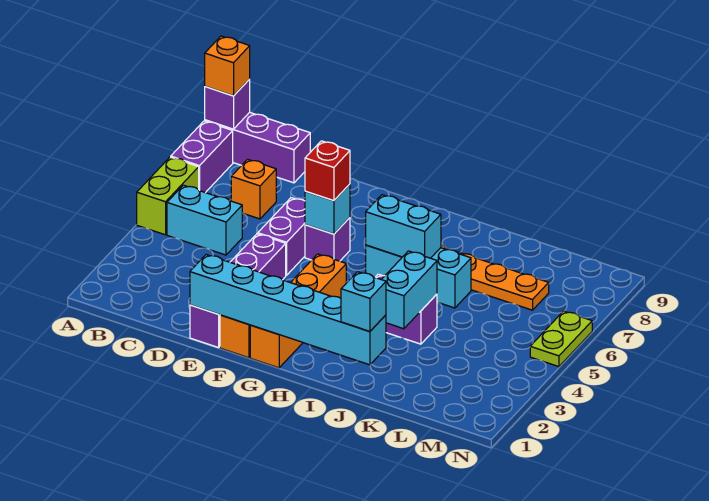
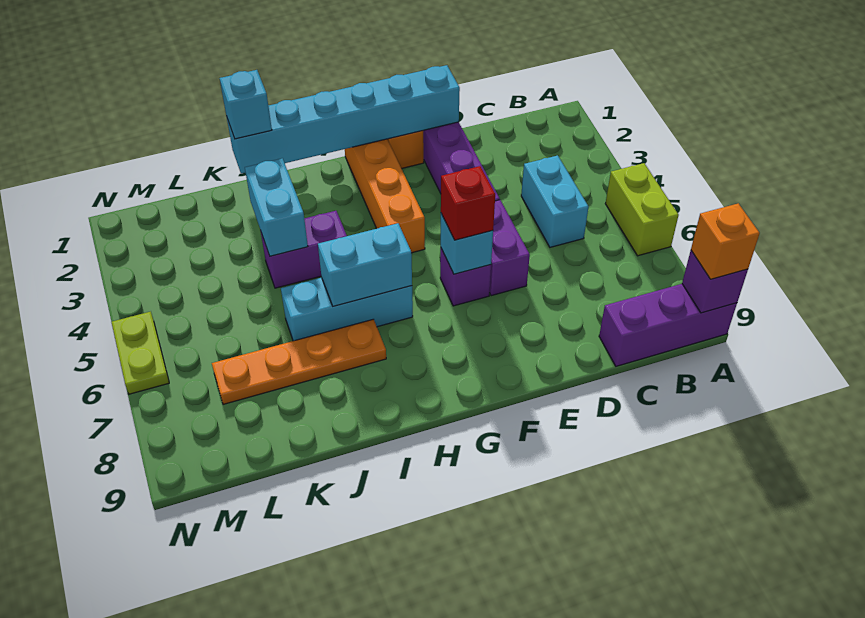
purple 1x2 brick [171,121,233,193] -> none
cyan 1x2 brick [167,185,242,255] -> cyan 1x2 brick turned to [521,155,588,247]
orange 1x1 brick [231,159,276,219] -> none

